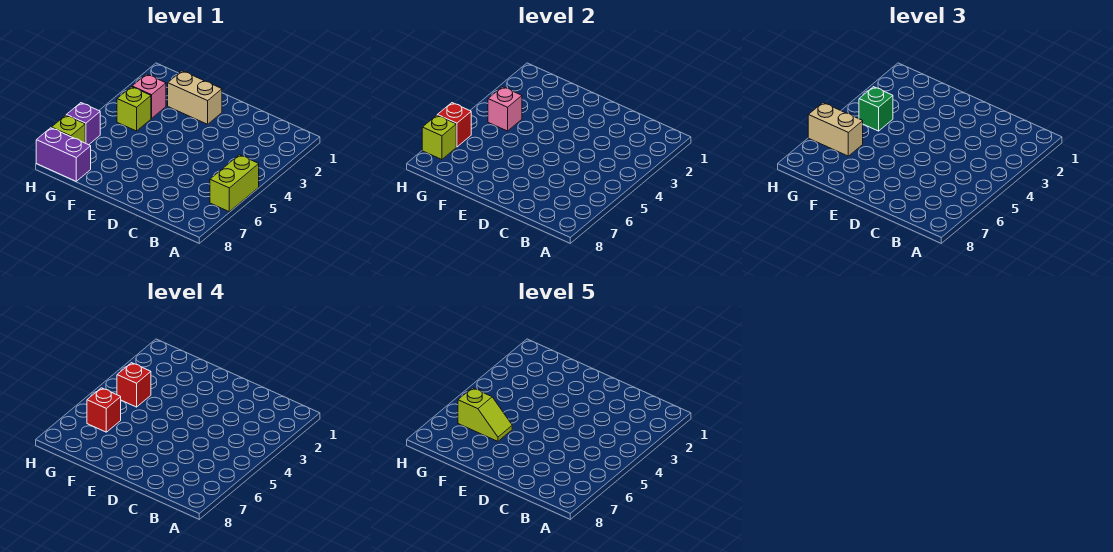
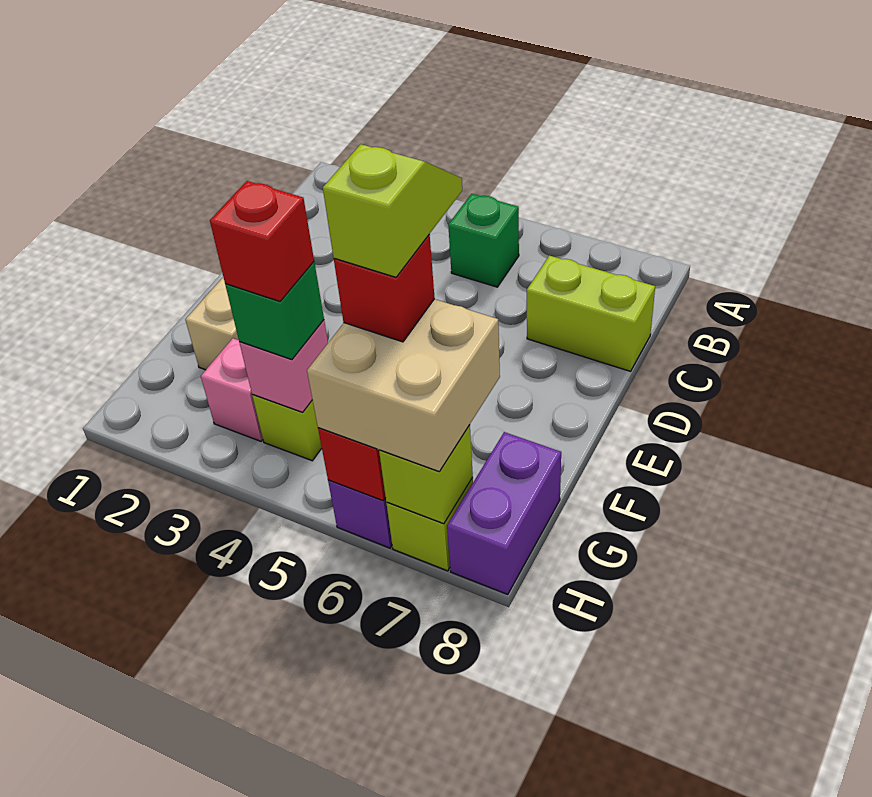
lime 1x2 brick [210,155,259,212] -> lime 1x2 brick moved to [527,256,655,371]
none -> green 1x1 brick [448,194,519,287]
tan 1x2 brick [808,103,863,156] -> tan 2x2 brick [307,299,500,472]

